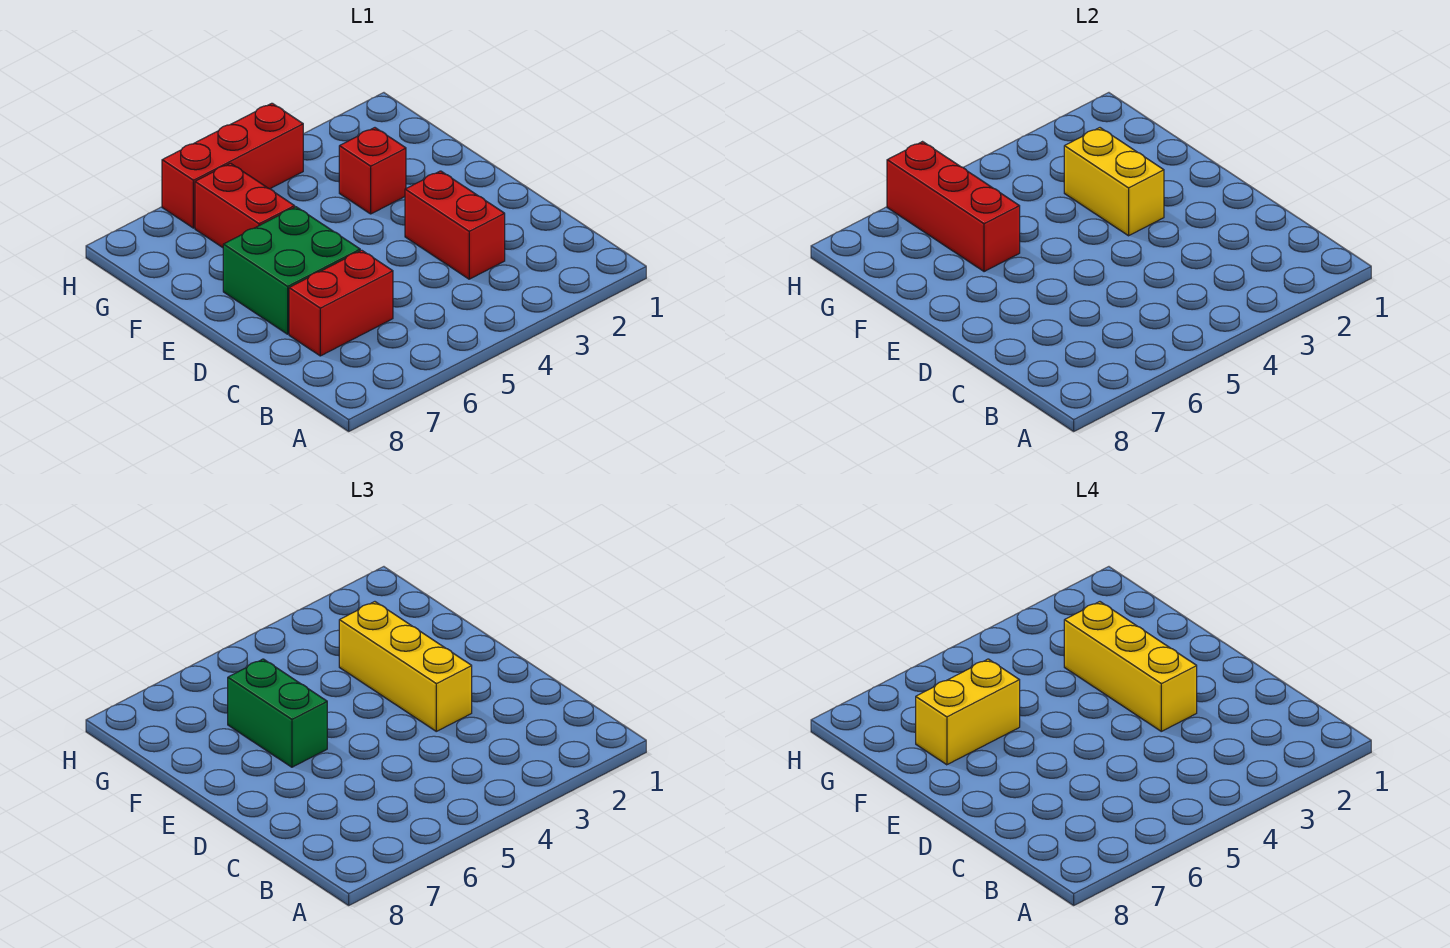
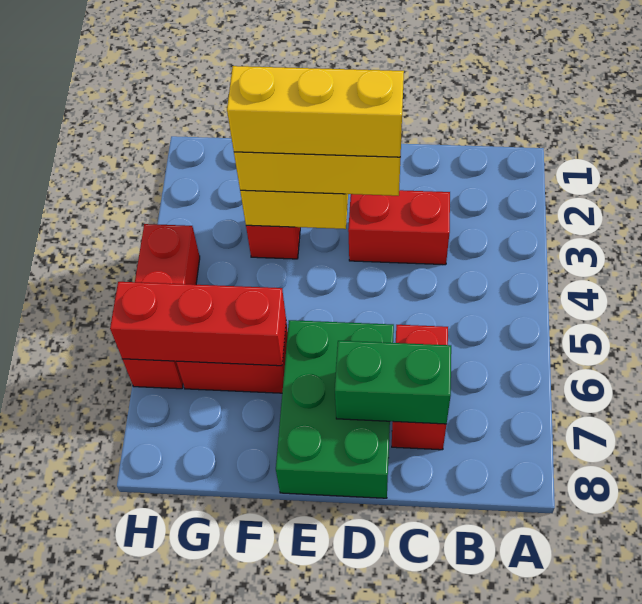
green 2x2 brick [223,207,360,334] -> green 2x3 brick [276,320,394,498]
green 1x2 brick [228,659,327,767] -> green 1x2 brick moved to [335,341,451,424]
yellow 1x2 brick [916,659,1020,765] -> none

